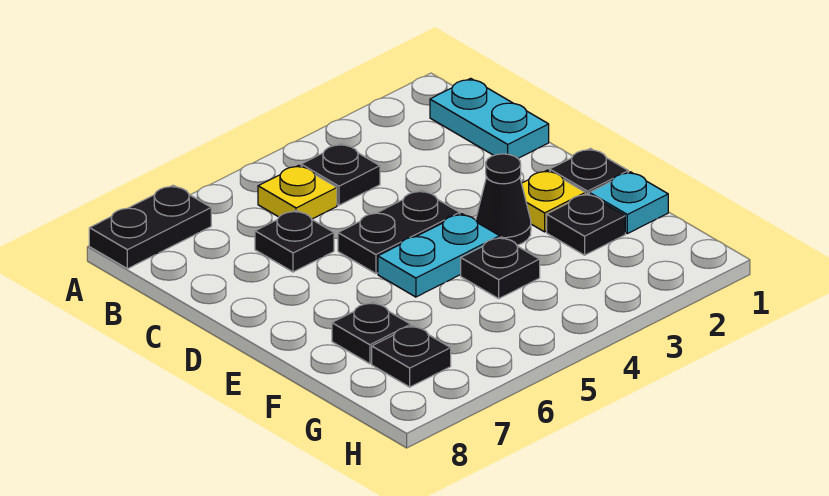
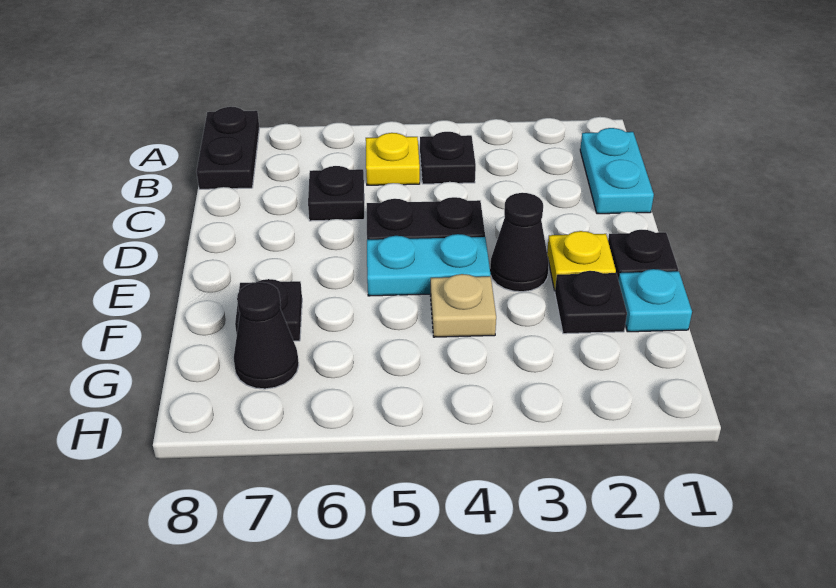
black 1x2 plate [89,185,211,269] -> black 1x2 plate turned to [196,107,259,189]
black 1x1 plate [461,237,540,299] -> tan 1x1 plate [431,274,496,337]
black 1x1 plate [372,325,451,387] -> black 1x1 cone [234,282,299,389]

